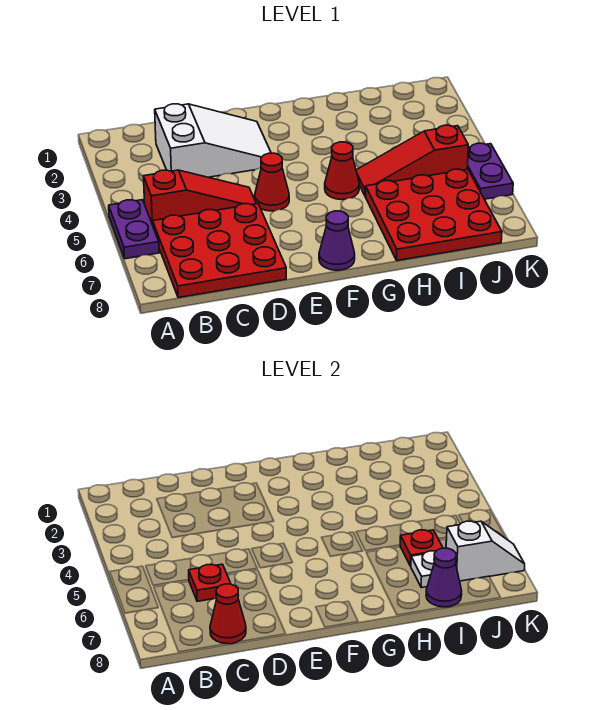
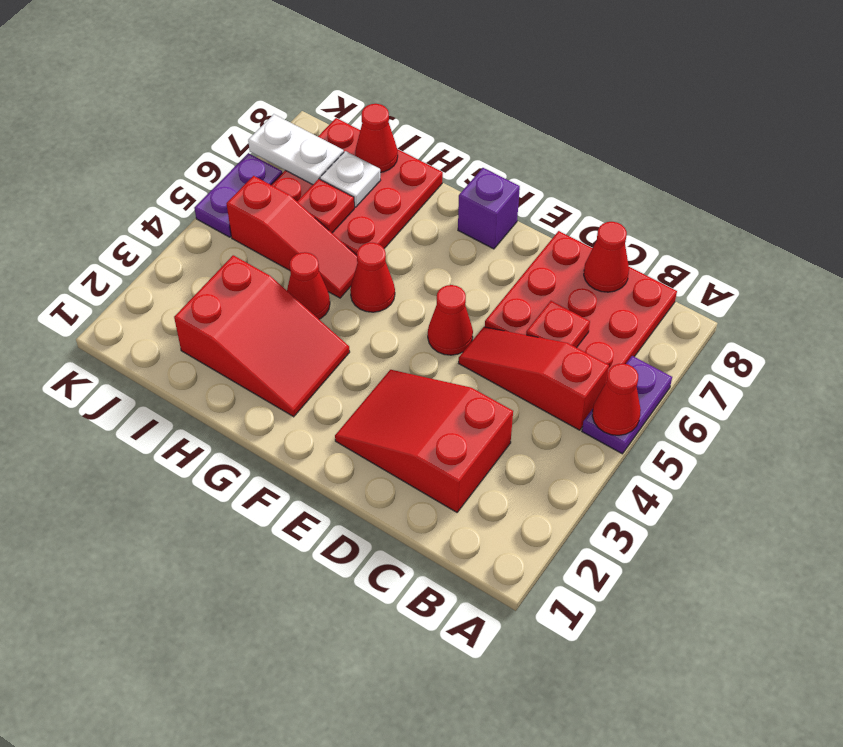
none -> red 1x1 cone [592,363,641,435]
white 2x3 slope [155,104,271,177] -> red 2x3 slope [335,370,513,512]
purple 1x1 cone [319,211,355,270] -> purple 1x1 brick [458,168,520,249]
none -> red 2x3 slope [174,255,350,417]
none -> red 1x1 cone [287,252,330,319]
purple 1x1 cone [426,548,462,607] -> red 1x1 cone [355,104,398,172]
white 1x2 slope [446,521,525,581] -> white 1x2 plate [248,114,344,185]

